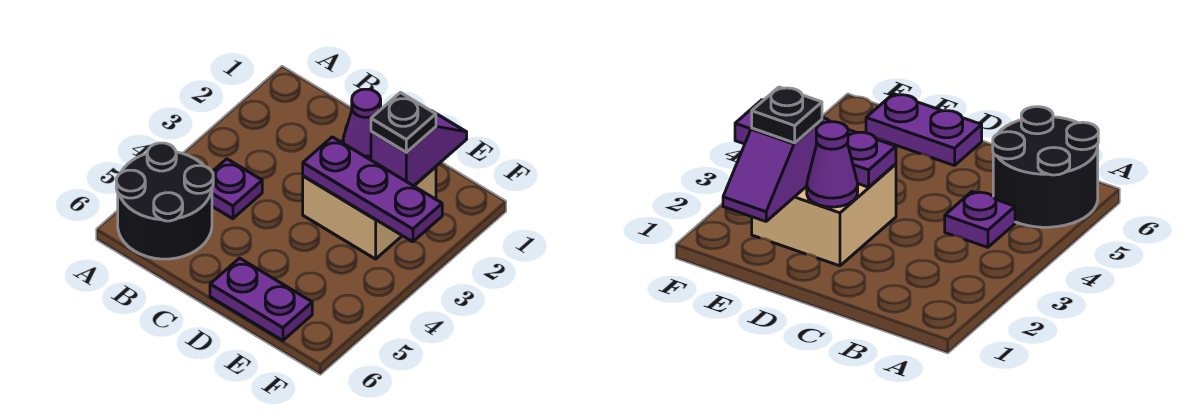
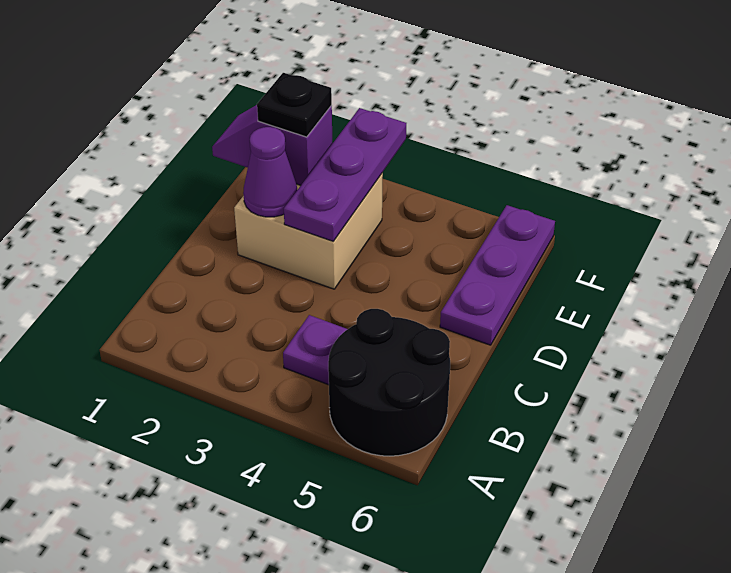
purple 1x2 plate [210,258,312,341] -> purple 1x3 plate [440,205,555,345]

